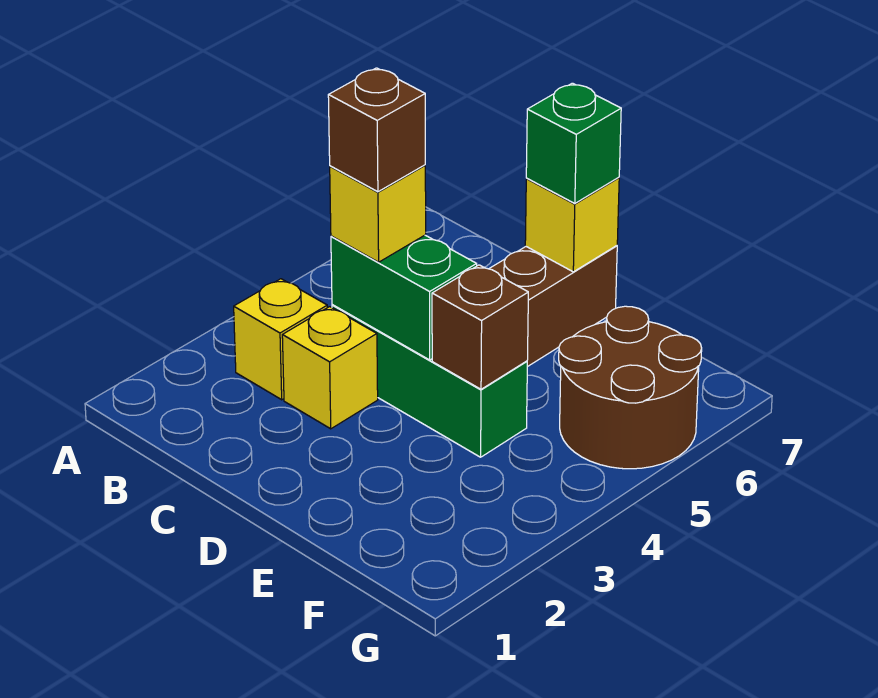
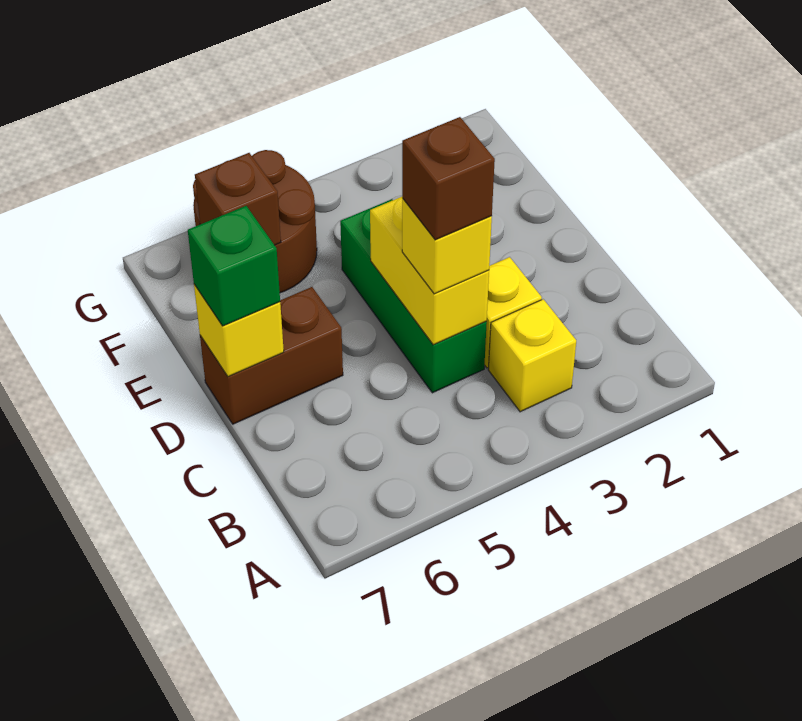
green 1x2 brick [331,235,477,360] -> yellow 1x2 brick [370,197,489,345]
brown 1x1 brick [432,265,528,389] -> brown 1x1 brick moved to [195,153,281,245]

